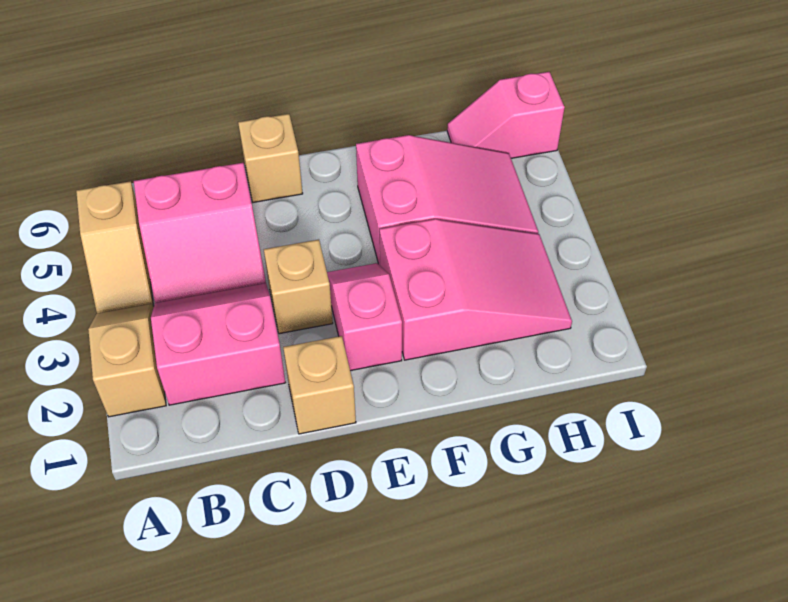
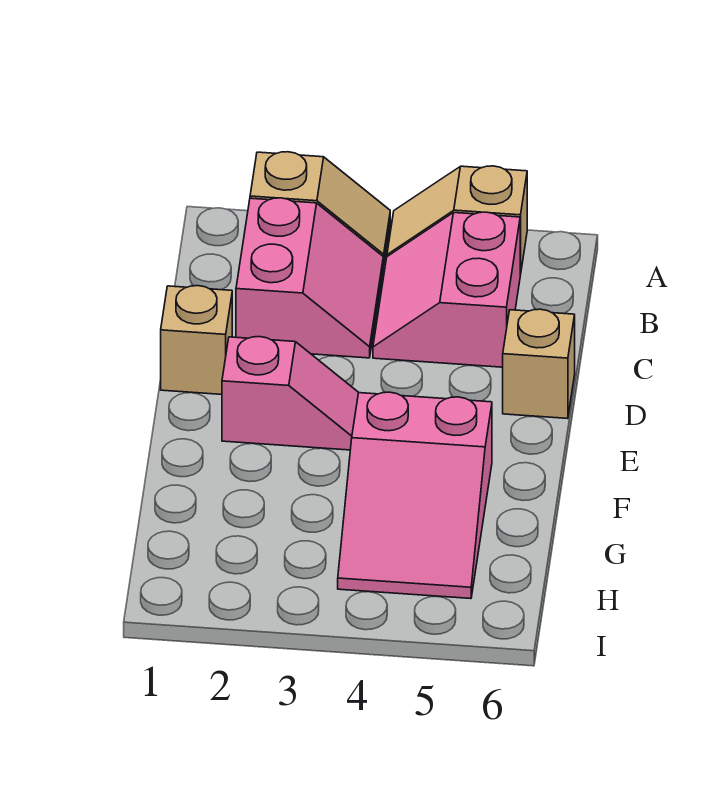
tan 1x1 brick [264,240,333,334] -> none
pink 2x3 slope [379,219,572,360] -> none
pink 1x2 slope [447,72,565,158] -> none

